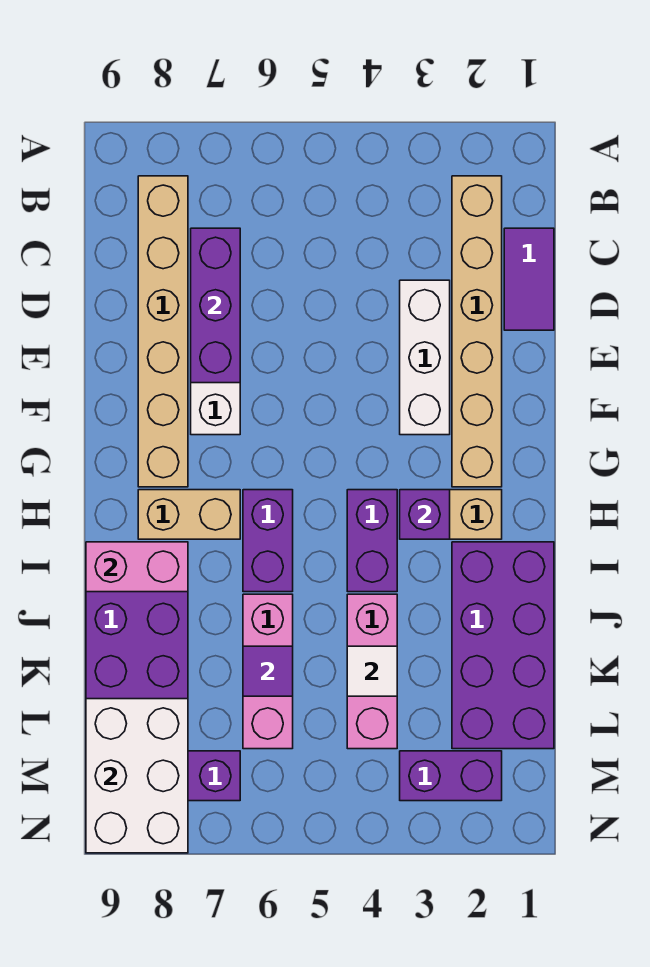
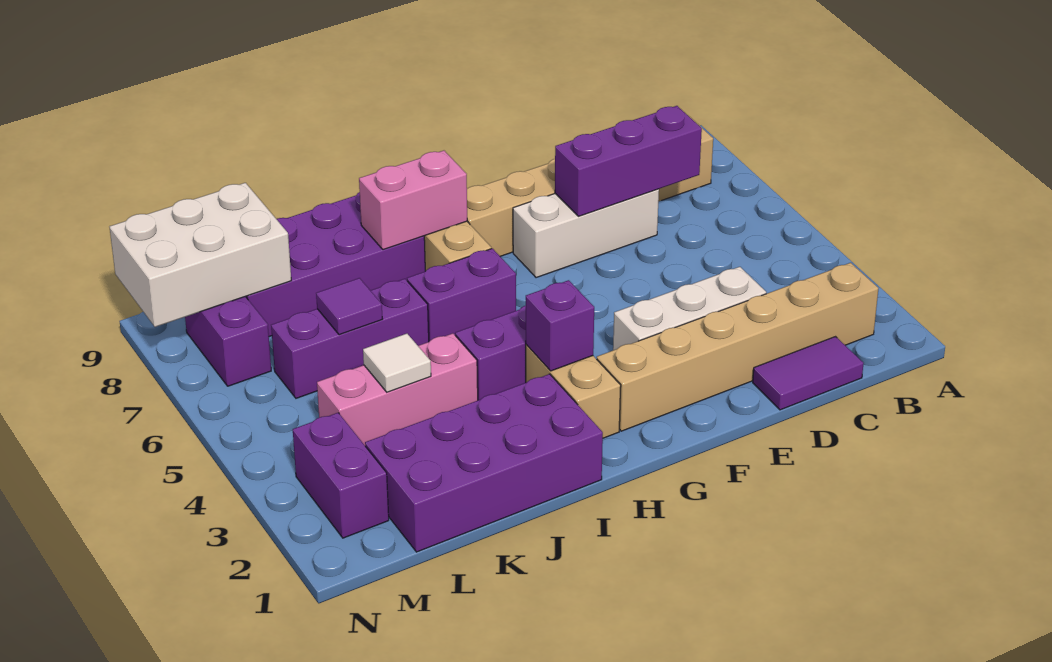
pink 1x2 brick [86,542,188,592] -> pink 1x2 brick turned to [359,151,467,250]
pink 1x3 brick [243,594,293,749] -> purple 1x3 brick [271,279,429,398]

